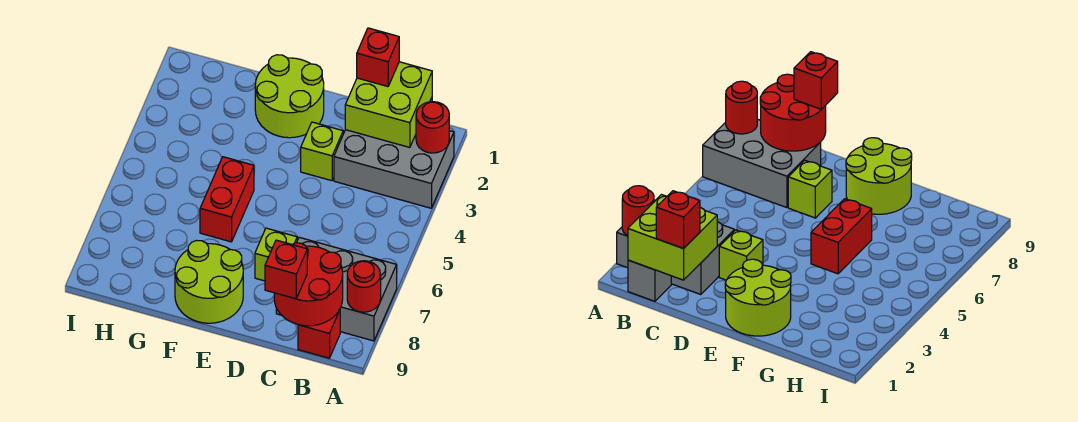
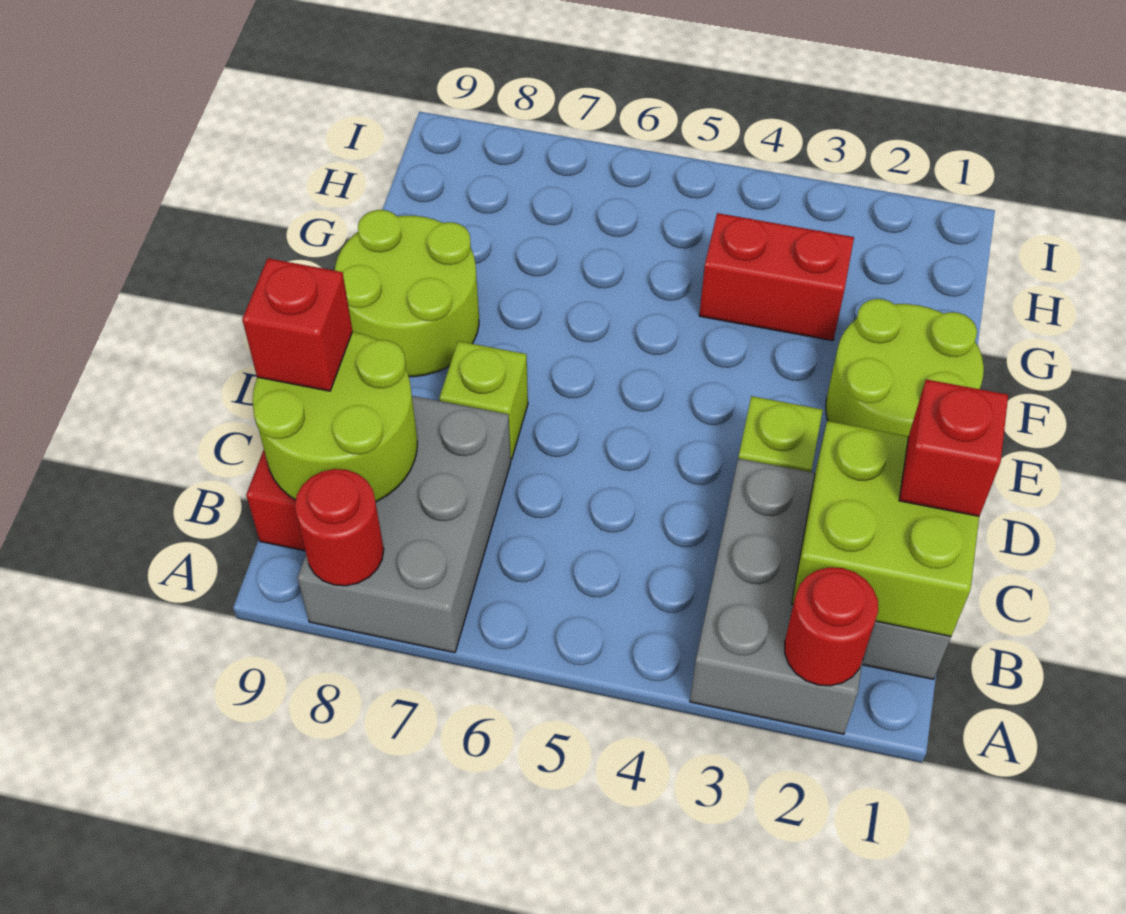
red 2x2 round brick [274,243,343,326] -> lime 2x2 round brick [253,332,417,502]
red 1x2 brick [200,157,254,242] -> red 1x2 brick moved to [699,213,854,341]

